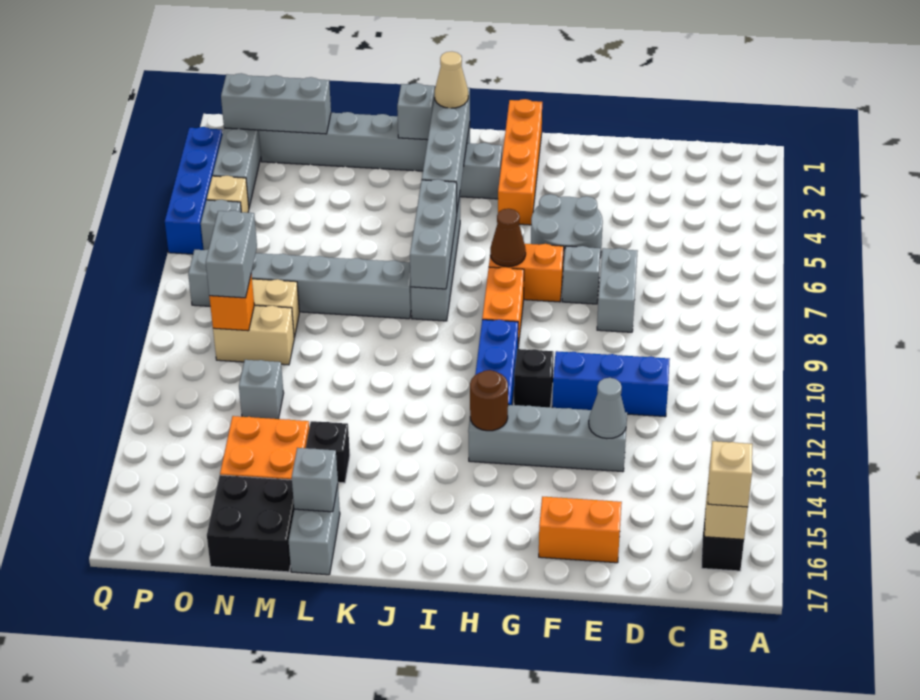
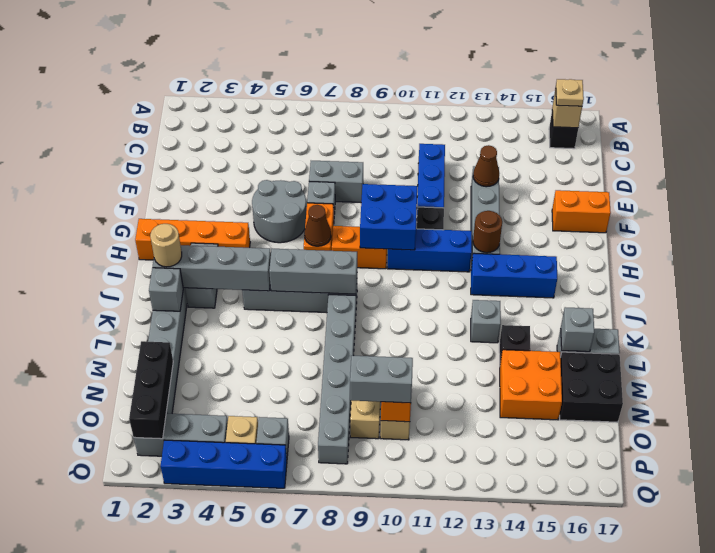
tan 1x1 brick [708,441,752,507] -> tan 1x1 plate [556,79,584,106]
grey 1x1 cone [589,378,627,439] -> brown 1x1 cone [473,145,499,187]
orange 1x2 brick [539,497,622,563] -> orange 1x2 brick turned to [552,190,611,233]
none -> blue 2x2 brick [360,184,417,250]
none -> blue 1x3 brick [471,253,557,298]
tan 1x1 cone [435,52,468,108] -> tan 1x1 round brick [150,224,182,267]
grey 1x3 brick [221,73,331,134] -> black 1x3 brick [129,341,173,439]
grey 1x1 brick [239,360,284,419] -> grey 1x1 brick moved to [471,300,501,343]

